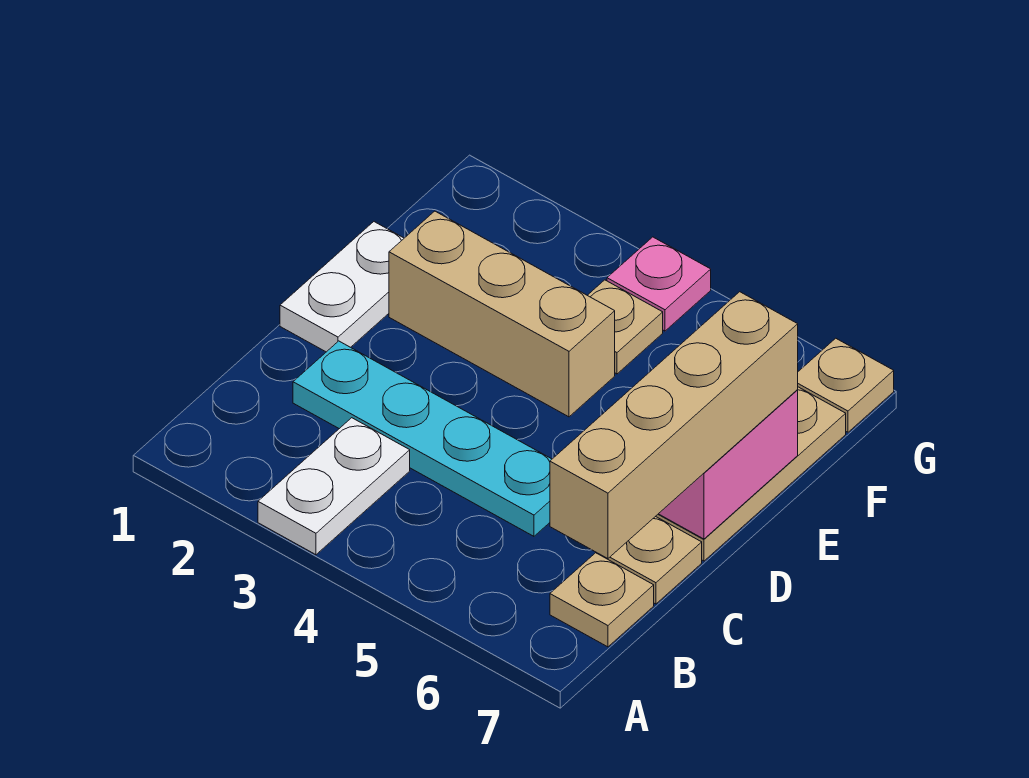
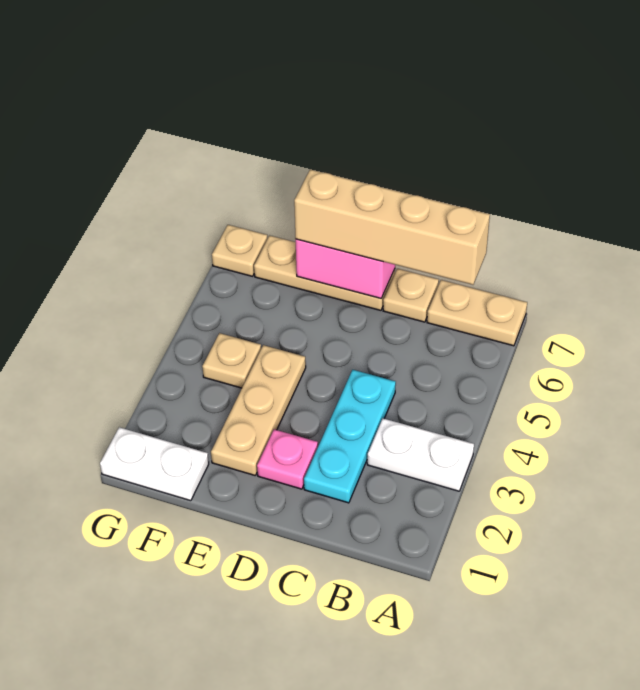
tan 1x1 plate [550,553,654,647] -> tan 1x2 plate [427,280,527,346]
cyan 1x4 plate [293,341,552,536] -> cyan 1x3 plate [304,370,396,503]
white 1x2 plate [280,222,404,352] -> white 1x2 plate moved to [100,427,209,501]
tan 1x3 brick [389,211,615,417] -> tan 1x3 plate [211,345,306,475]
pink 1x1 plate [607,237,711,331] -> pink 1x1 plate moved to [257,429,318,489]

